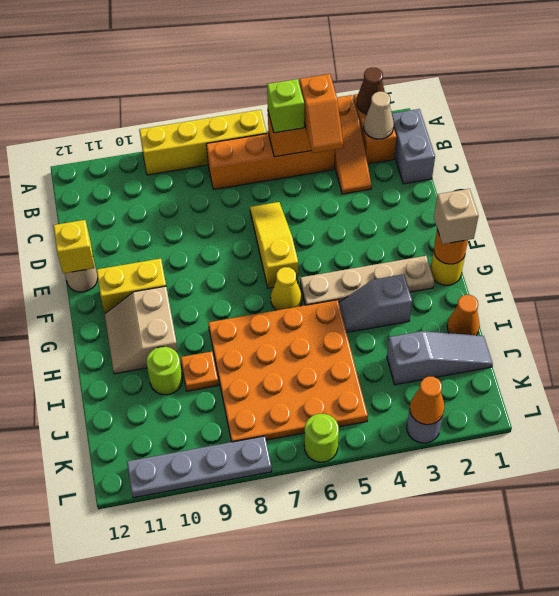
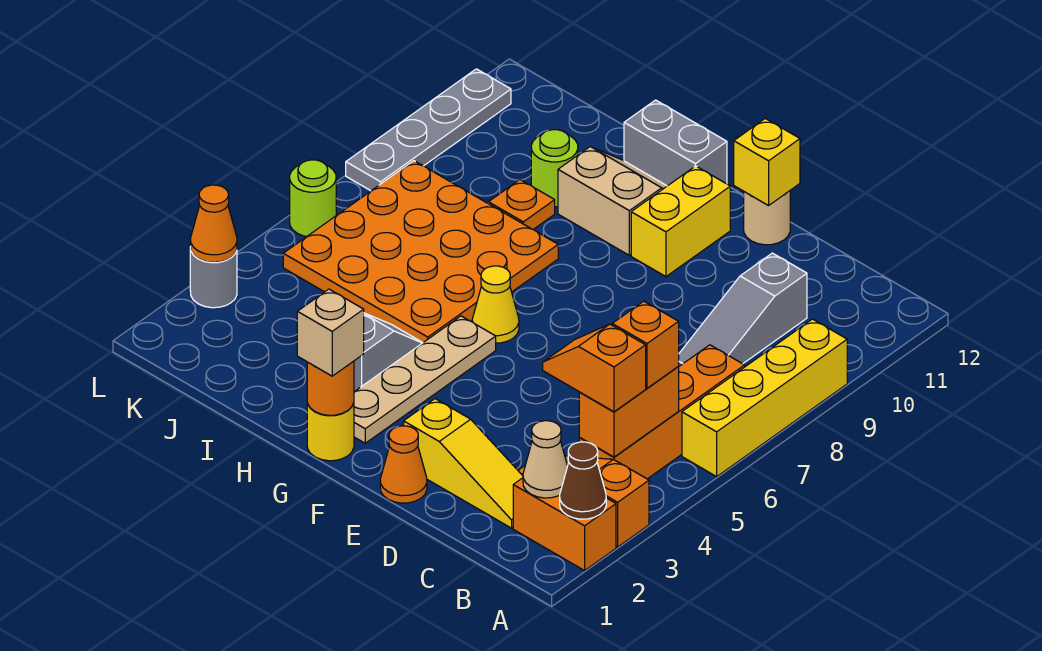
grey 1x2 brick [392,109,435,184] -> grey 1x2 brick moved to [624,100,727,186]
lime 1x1 brick [267,79,304,133] -> orange 1x1 brick [612,301,679,388]
yellow 1x3 slope [250,202,298,288] -> yellow 1x3 slope moved to [404,399,523,528]
orange 1x1 cone [447,295,480,335] -> orange 1x1 cone moved to [380,426,427,503]
grey 1x3 slope [387,331,493,385] -> grey 1x3 slope moved to [678,253,807,367]

